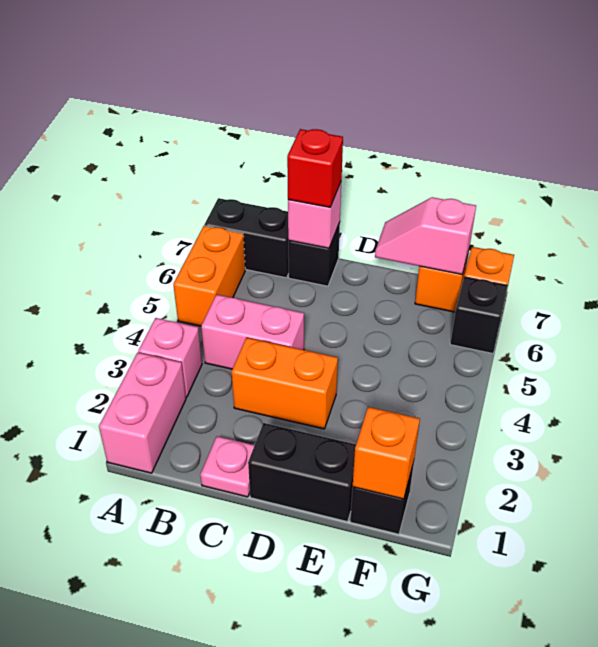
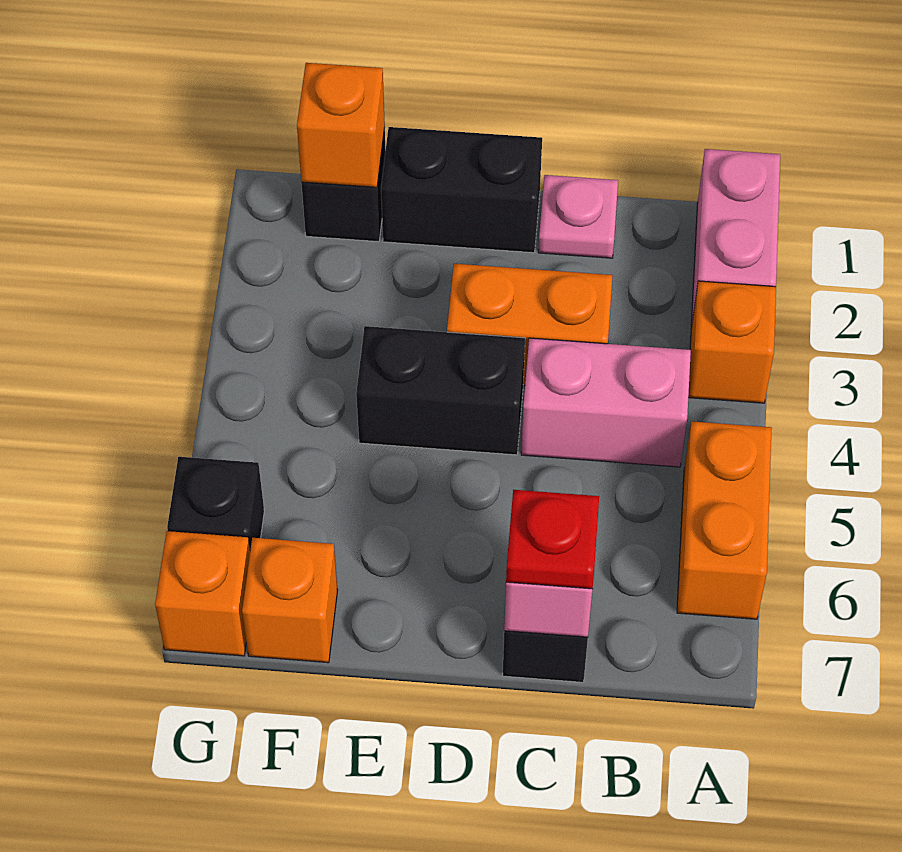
pink 1x1 brick [138,318,202,397] -> orange 1x1 brick [688,281,776,403]
black 1x2 brick [204,198,289,278] -> black 1x2 brick moved to [356,326,525,455]
red 1x1 brick [287,129,343,207] -> red 1x1 plate [506,490,599,589]
pink 1x2 slope [375,197,476,274] -> none

